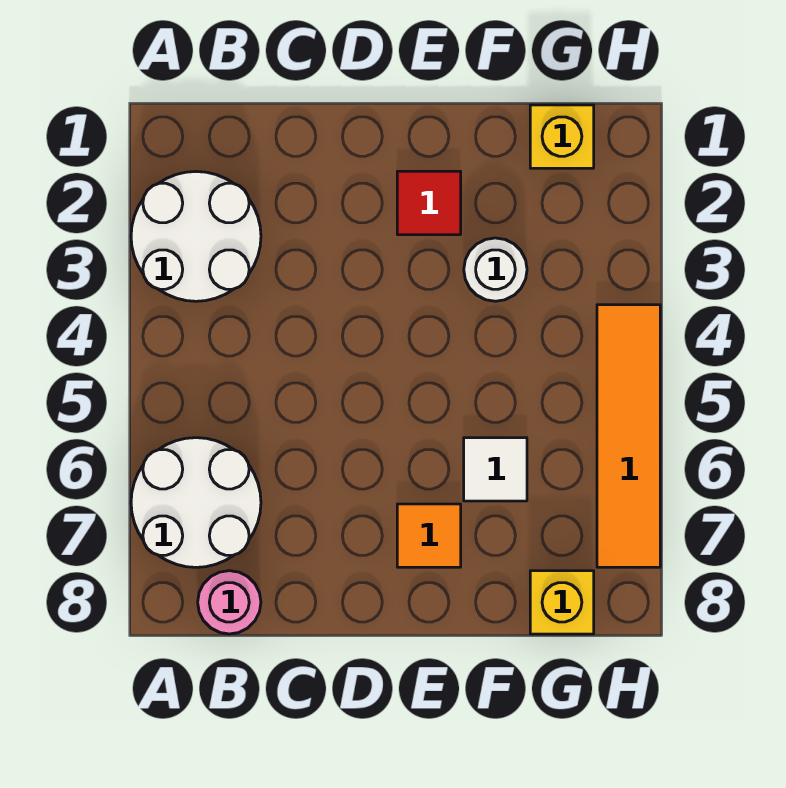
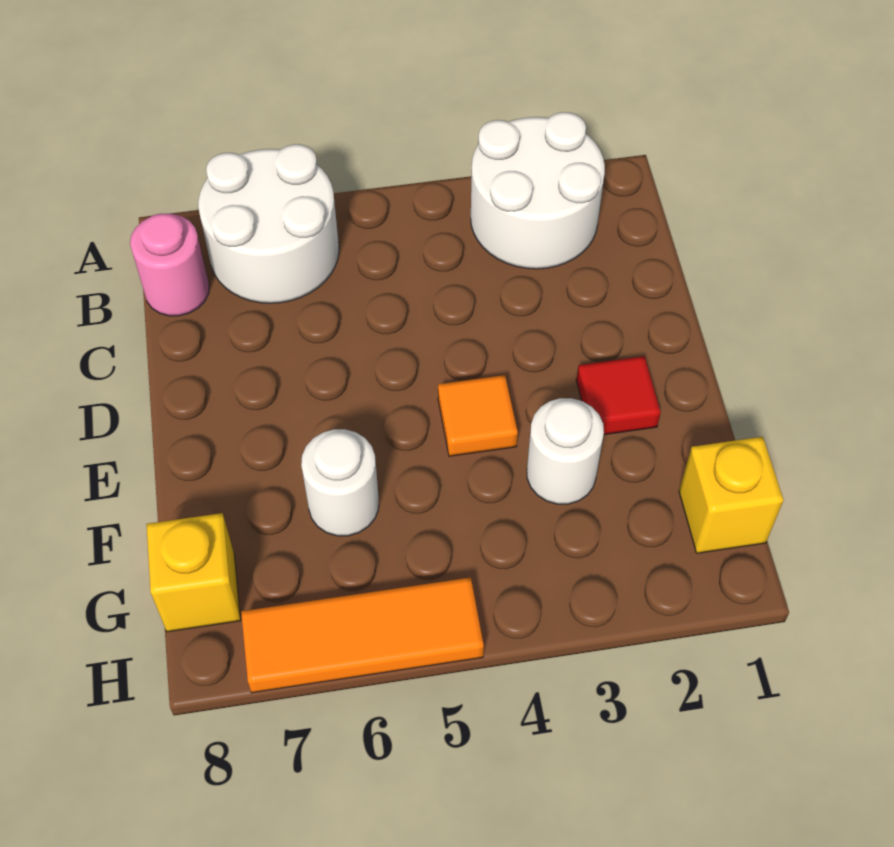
orange 1x1 tile [397,504,461,567] -> orange 1x1 tile moved to [438,375,518,456]
white 1x1 tile [464,438,527,501] -> white 1x1 round brick [301,429,379,536]
orange 1x4 tile [597,305,660,567] -> orange 1x3 tile [241,577,484,693]

